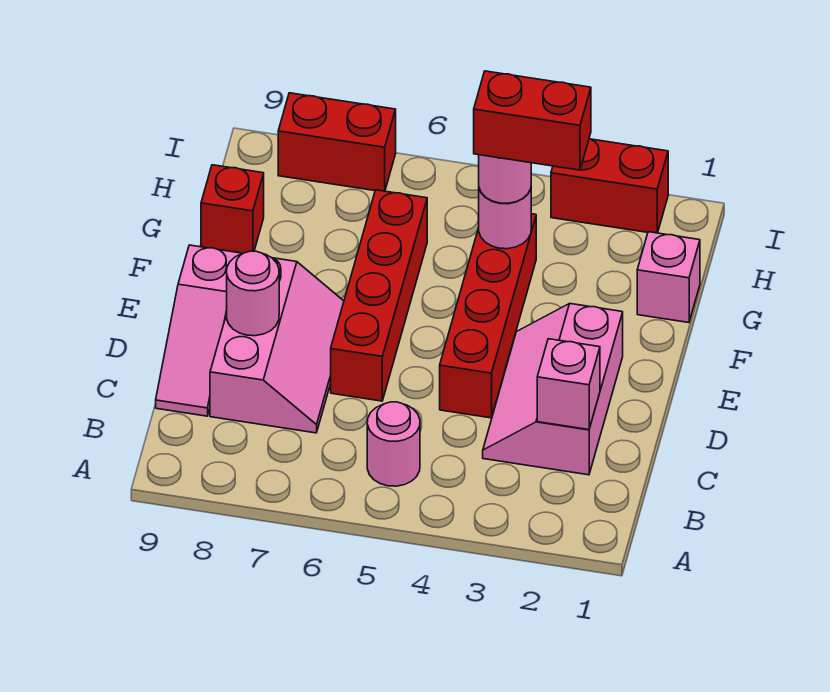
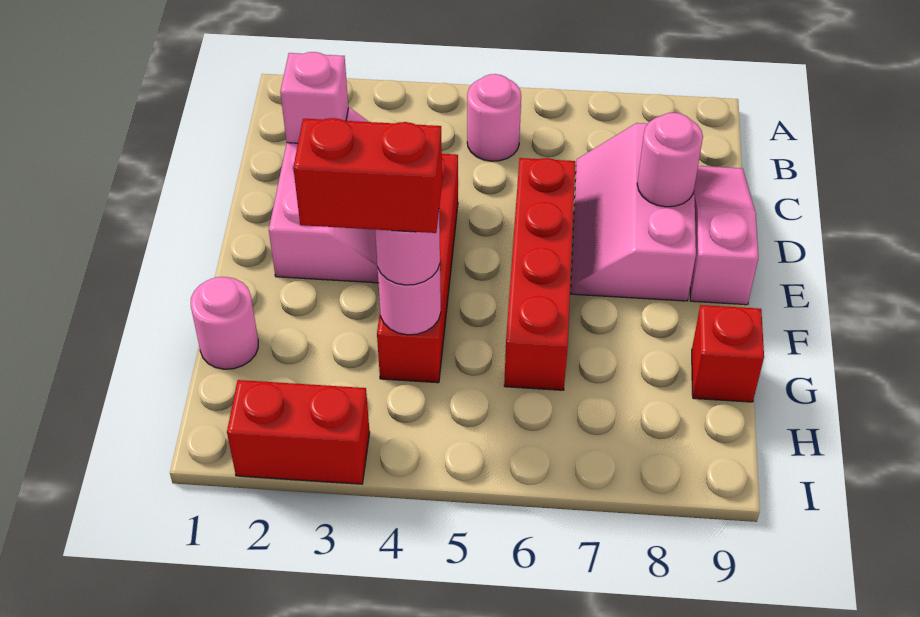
pink 1x1 brick [637,232,700,323] -> pink 1x1 round brick [191,277,258,369]
red 1x2 brick [278,93,396,191] -> none

